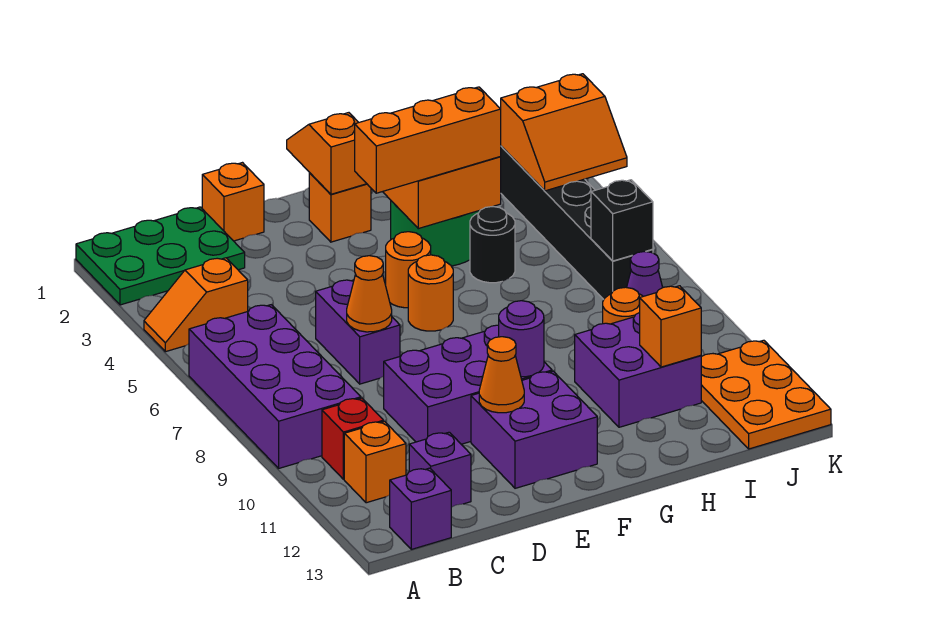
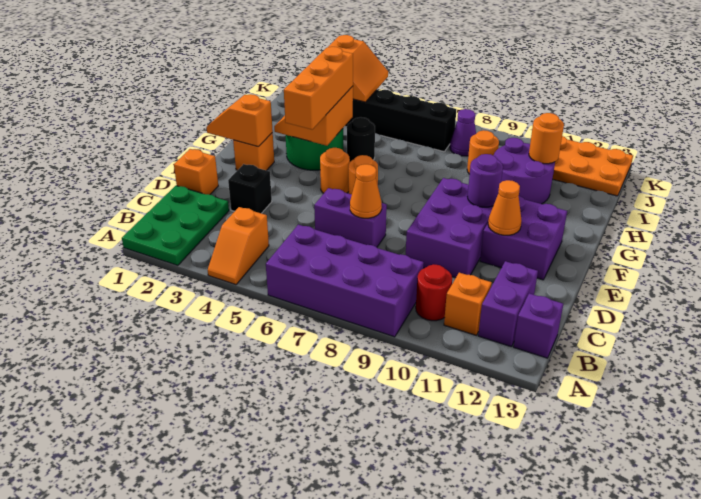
red 1x1 brick [322,398,384,479] -> red 1x1 round brick [416,264,452,321]
purple 1x1 brick [409,432,471,507] -> purple 1x2 brick [478,261,538,347]
purple 2x2 brick [575,312,701,427] -> purple 2x2 round brick [494,138,555,204]
orange 1x1 brick [640,286,701,367] -> orange 1x1 round brick [529,113,564,164]
black 1x1 brick [591,180,653,261] -> black 1x1 brick moved to [228,164,272,213]

